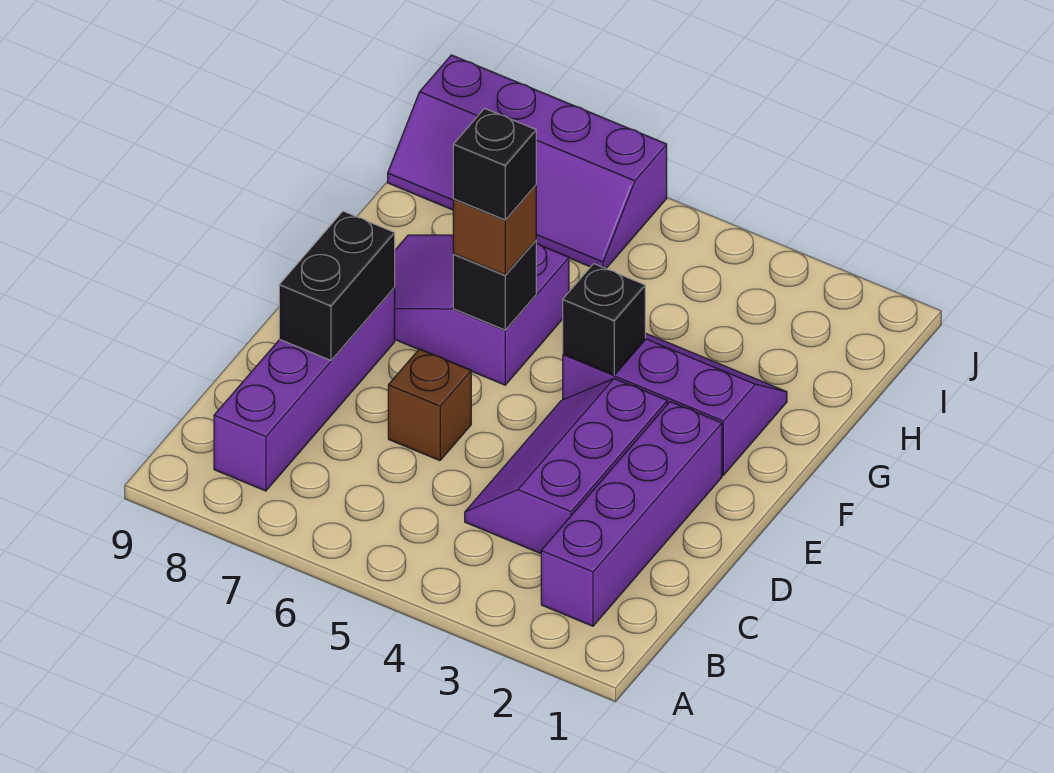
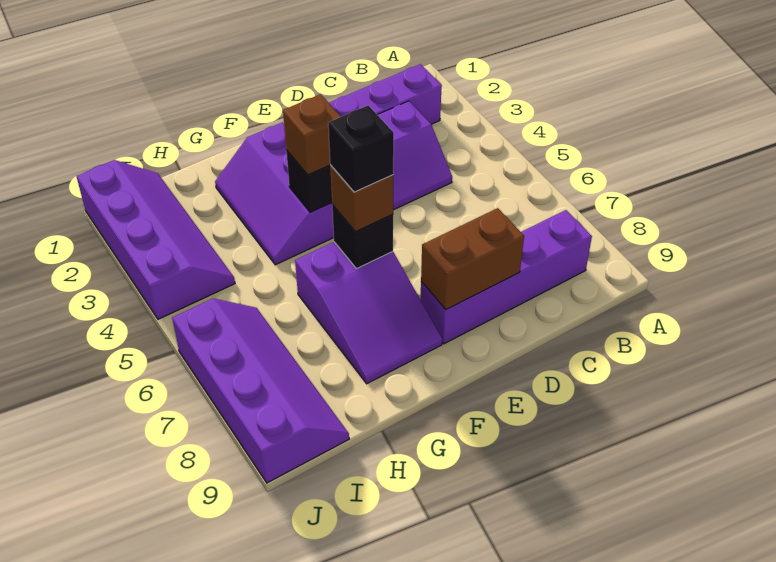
brown 1x1 brick [388,349,471,461] -> brown 1x1 brick moved to [283,94,341,175]
black 1x2 brick [279,211,395,360] -> brown 1x2 brick [421,208,524,310]
none -> purple 2x4 slope [77,160,235,319]

